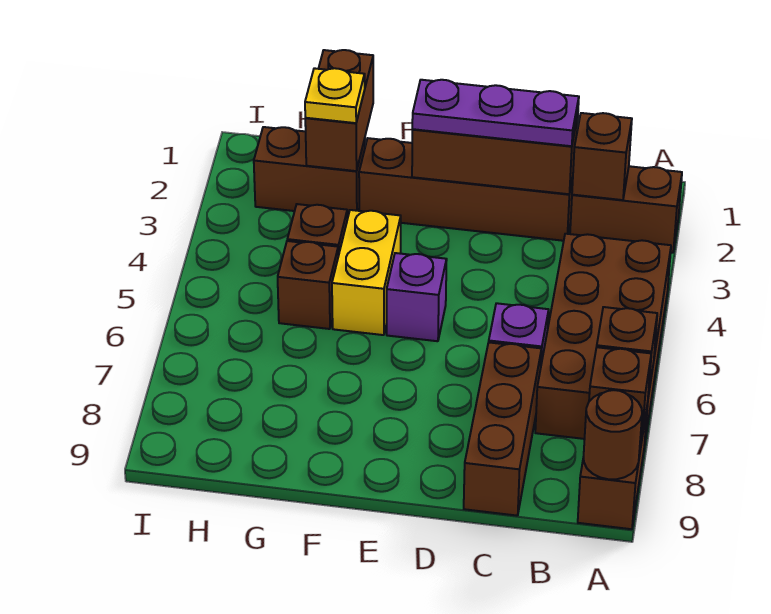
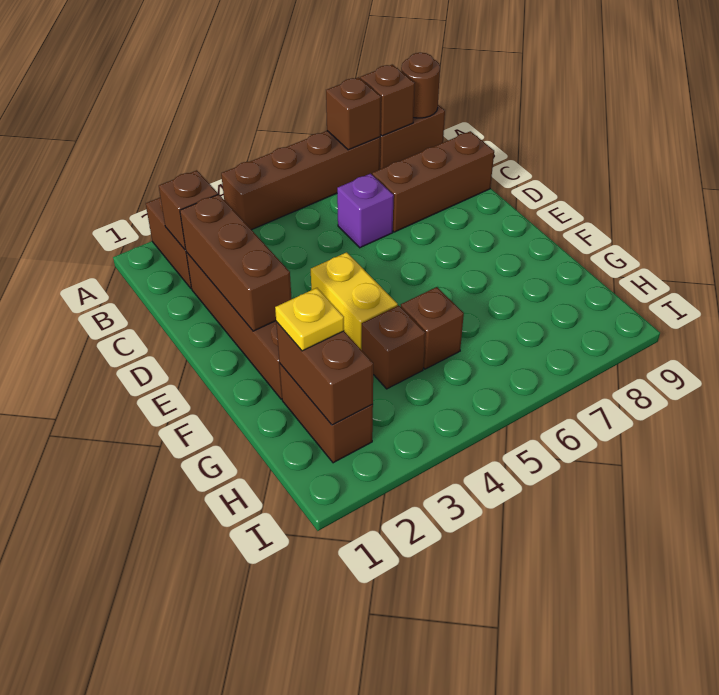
brown 2x4 brick [535,234,671,446] -> brown 1x4 brick [221,131,380,230]
purple 1x3 plate [412,80,579,146] -> none
purple 1x1 brick [387,253,447,341] -> none
yellow 1x2 brick [332,210,401,335] -> yellow 1x2 brick turned to [311,252,398,350]
brown 1x2 brick [305,50,373,171] -> brown 1x2 brick turned to [276,322,373,425]

